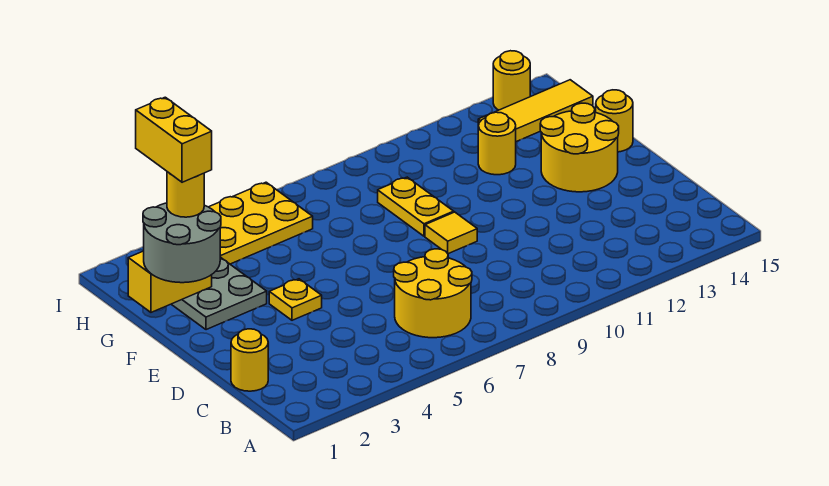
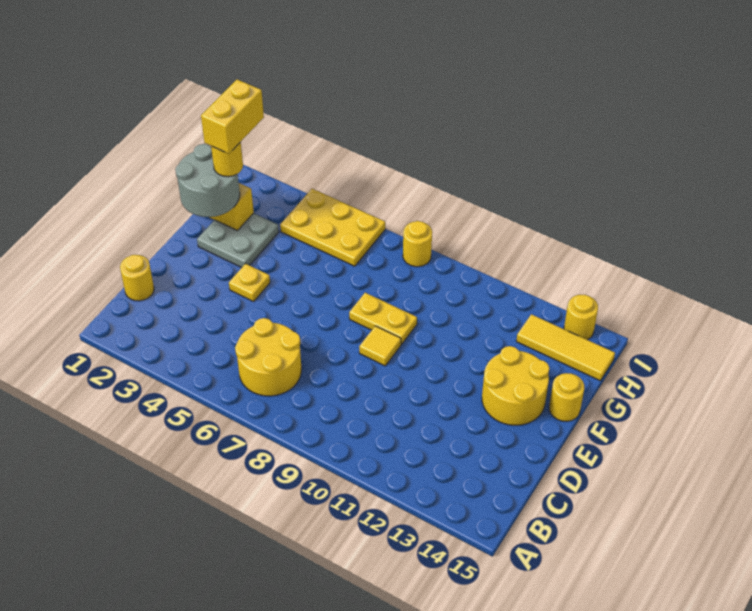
yellow 1x2 plate [378,177,454,236] -> yellow 1x2 plate turned to [349,293,417,344]
yellow 1x1 round brick [478,112,516,175] -> yellow 1x1 round brick moved to [403,221,432,267]

